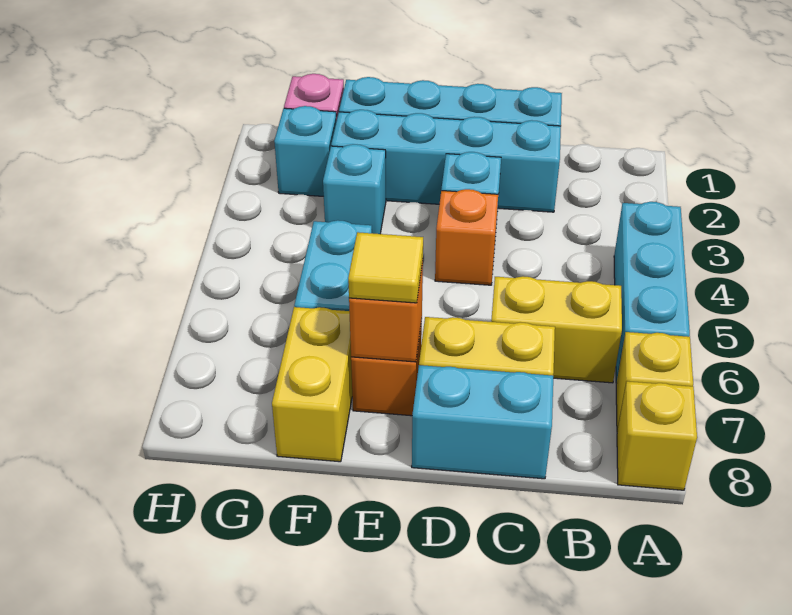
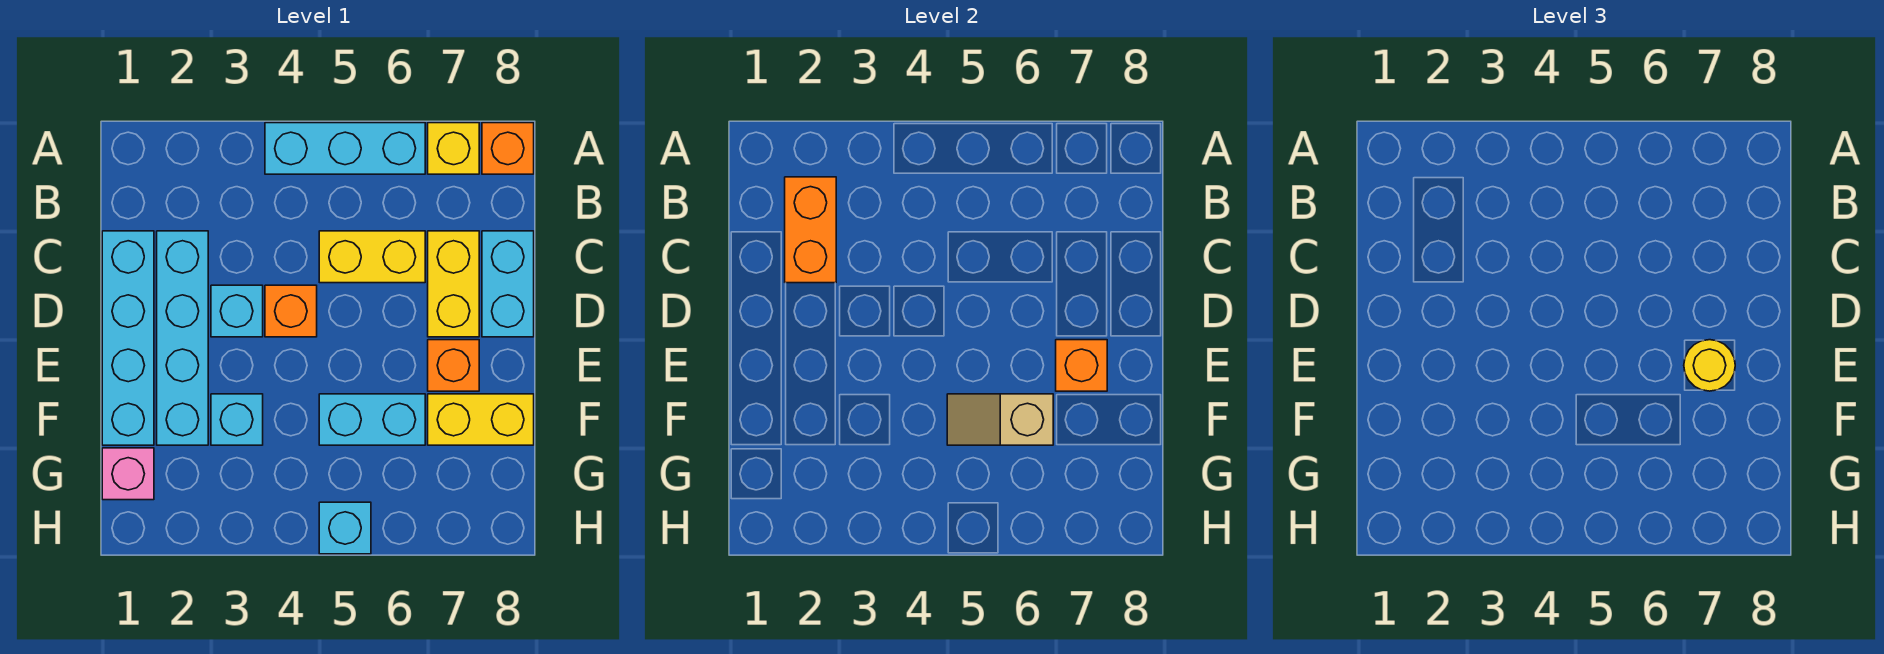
yellow 1x1 brick [617,381,697,490] -> orange 1x1 brick [482,123,534,174]
none -> orange 1x2 brick [785,177,836,283]
yellow 1x2 brick [491,276,622,383] -> yellow 1x2 brick turned to [319,231,425,283]
yellow 1x1 tile [348,232,423,303] -> yellow 1x1 round brick [1684,340,1735,391]
none -> tan 1x2 slope [947,394,1053,445]
cyan 1x1 brick [274,106,336,196] -> cyan 1x1 brick moved to [319,502,371,554]

